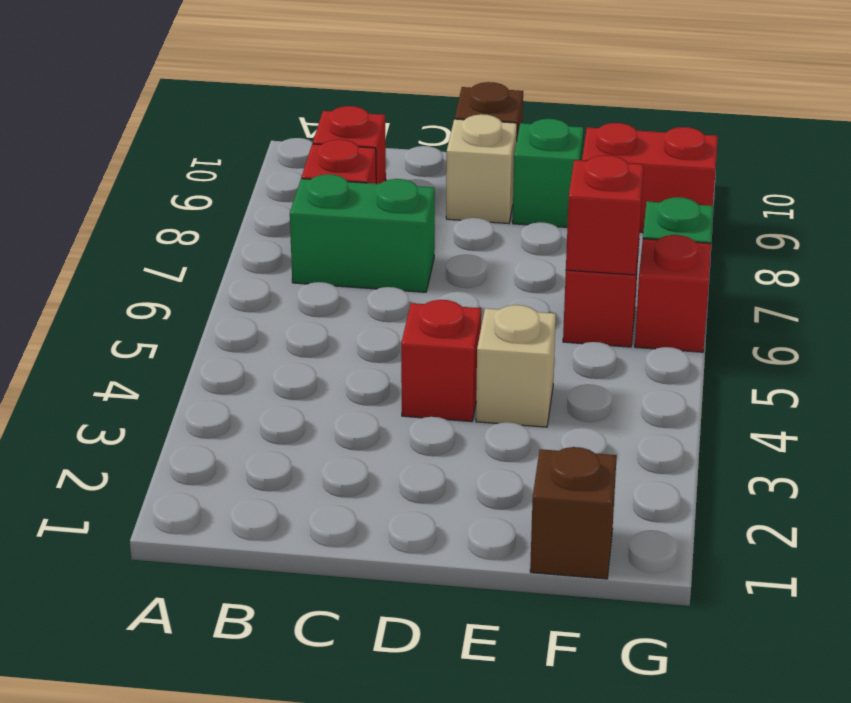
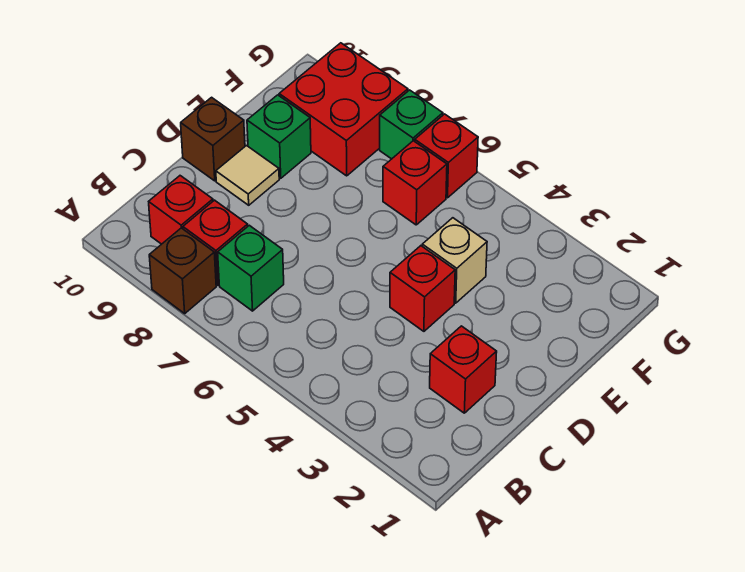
green 1x2 brick [290,174,435,292] -> green 1x1 brick [218,225,284,311]
tan 1x1 brick [446,114,517,224] -> tan 1x1 tile [216,146,279,205]
brown 1x1 brick [530,447,617,579] -> brown 1x1 brick moved to [149,228,216,313]
red 1x1 brick [566,155,644,275] -> red 1x1 brick moved to [430,326,497,413]
red 1x2 brick [582,123,718,233] -> red 2x2 brick [279,43,408,176]

